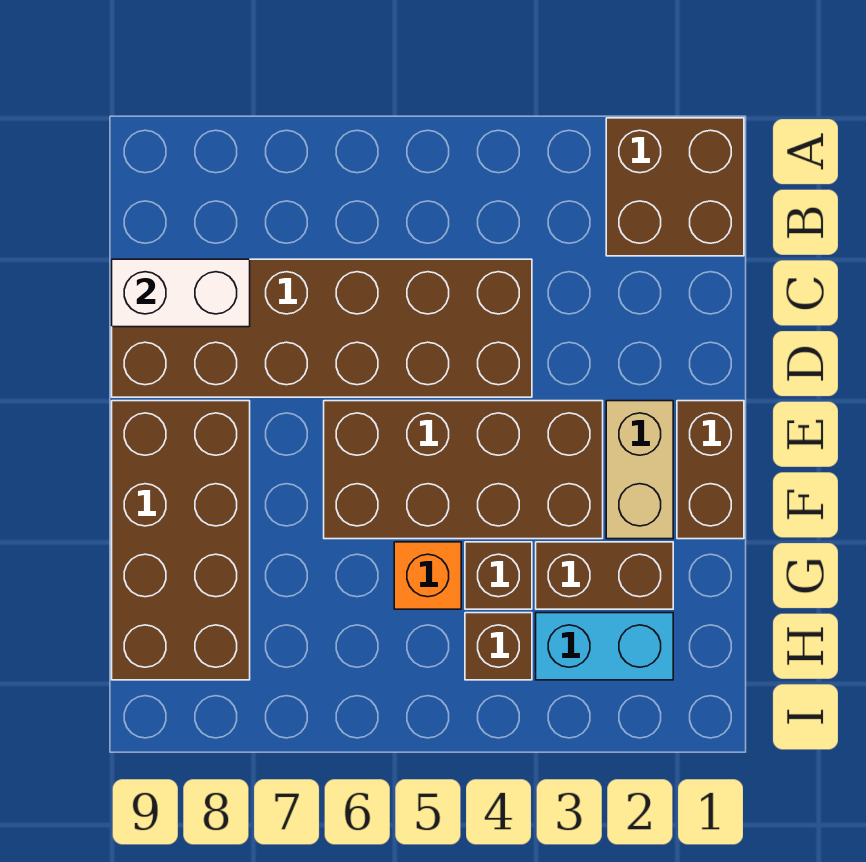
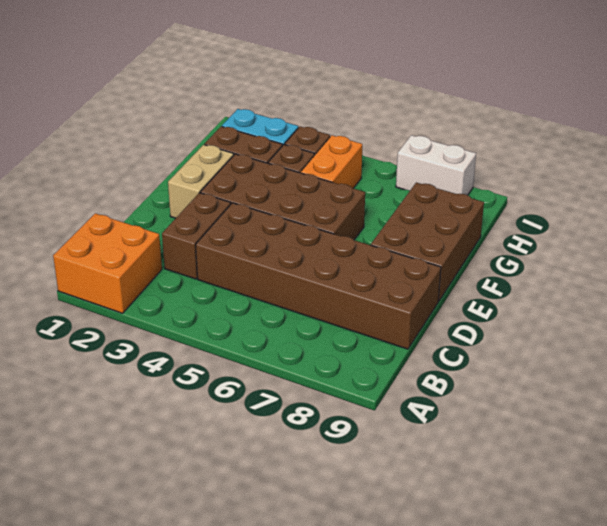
brown 2x2 brick [606,118,744,256] -> orange 2x2 brick [53,213,162,313]
white 1x2 brick [112,259,250,327] -> white 1x2 brick moved to [396,135,476,195]
brown 1x2 brick [677,401,744,539] -> brown 1x2 brick moved to [162,193,231,279]
brown 2x4 brick [112,401,250,680] -> brown 2x3 brick [371,183,484,301]
orange 1x1 brick [394,542,461,609] -> orange 1x2 brick [301,135,362,188]

